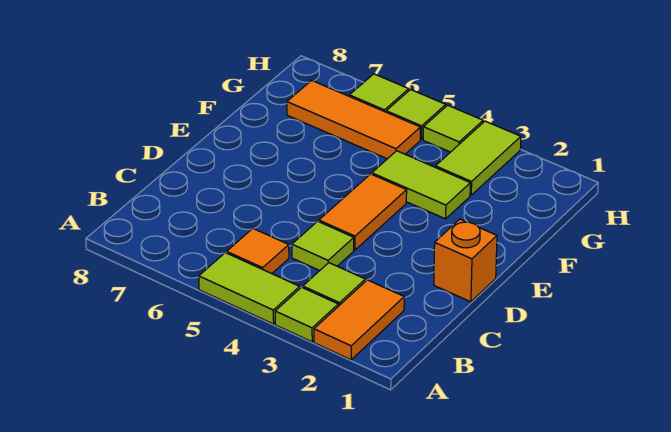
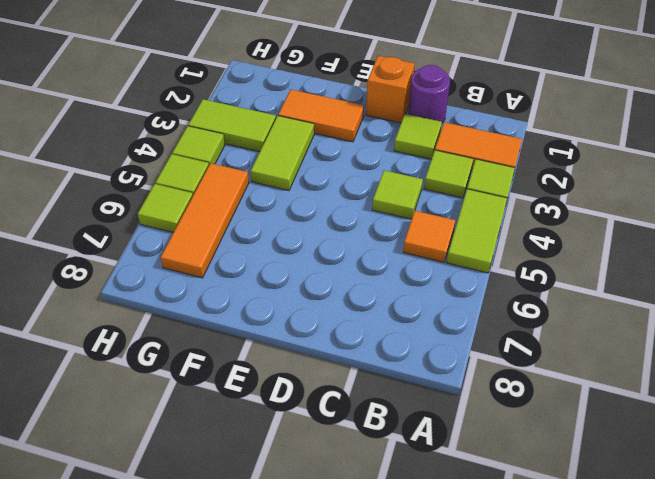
none -> purple 1x1 round brick [408,65,450,123]
none -> lime 1x1 tile [394,114,442,159]
orange 1x2 tile [319,174,407,250] -> orange 1x2 tile moved to [278,90,364,142]

